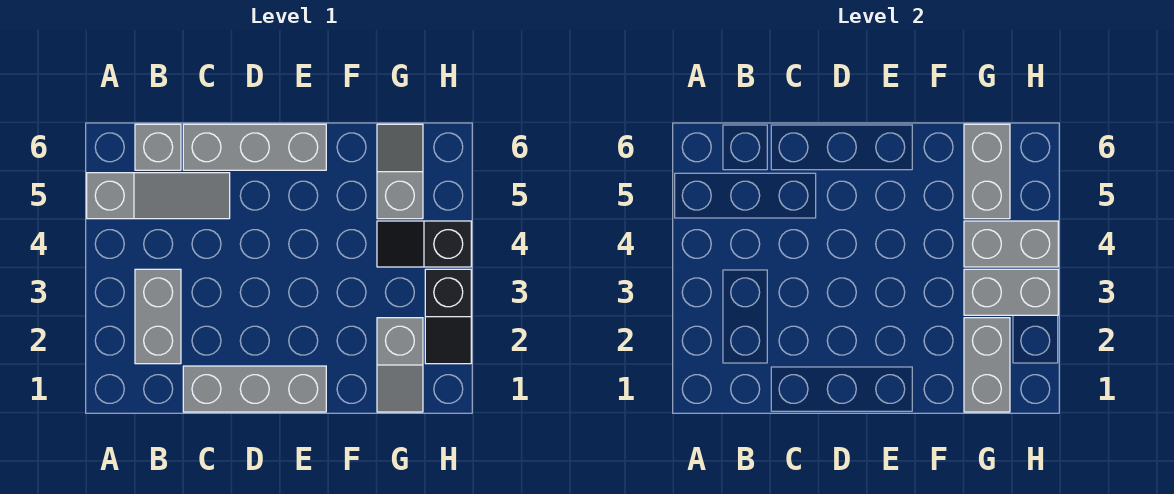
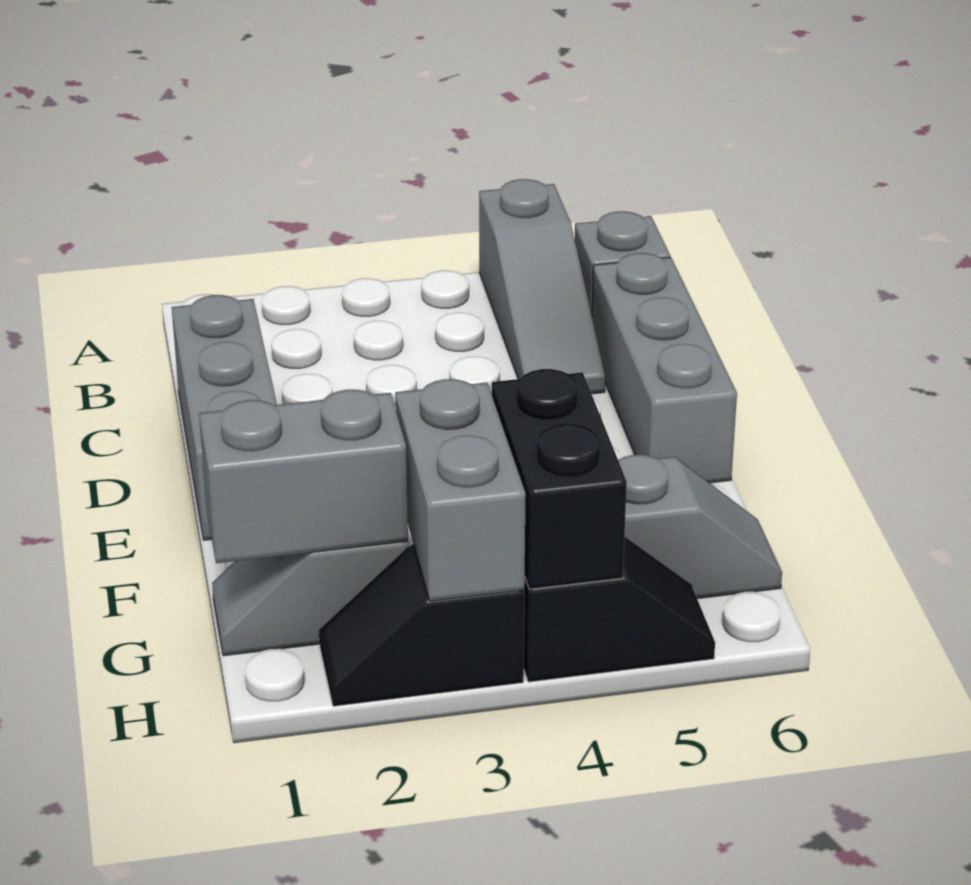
grey 1x2 brick [135,269,181,364] -> none
black 1x2 slope [377,221,471,267] -> black 1x2 slope turned to [524,538,715,682]
grey 1x2 brick [964,221,1058,267] -> black 1x2 brick [492,369,627,589]
grey 1x2 brick [964,124,1010,219] -> none

